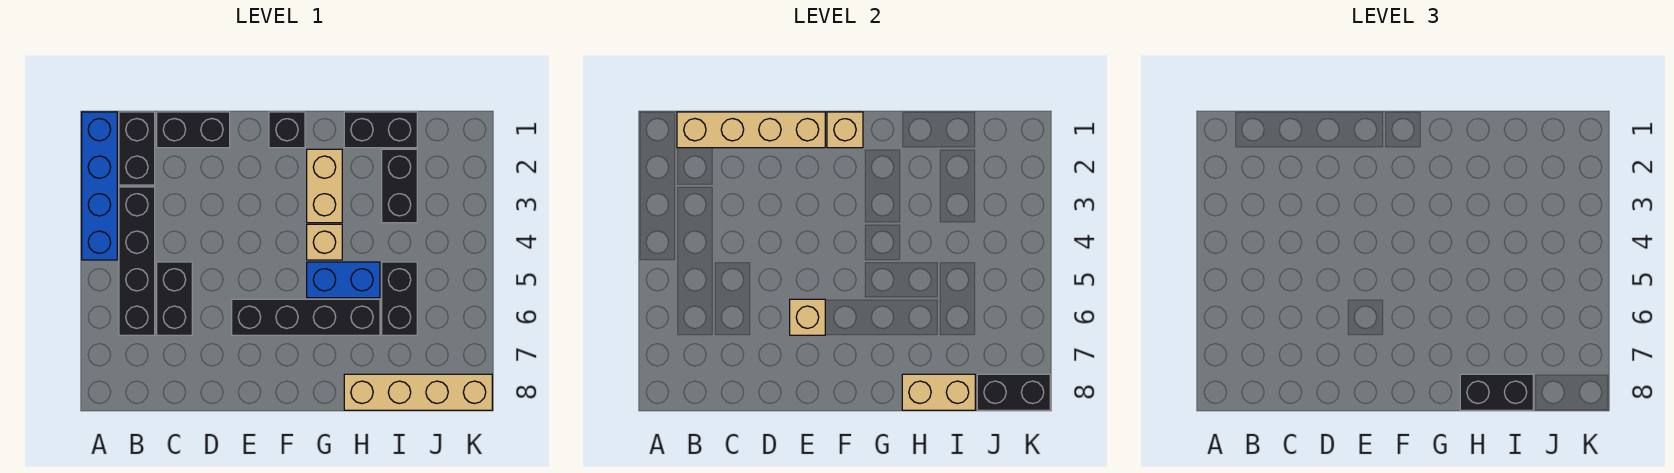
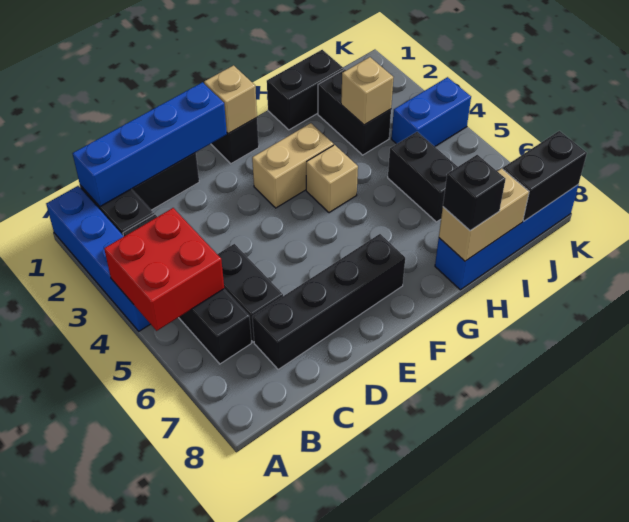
none -> red 2x2 brick [104,208,224,331]
tan 1x4 brick [677,112,825,148] -> blue 1x4 brick [73,82,227,207]
black 1x4 brick [232,299,380,335] -> black 1x4 brick moved to [252,234,405,369]
tan 1x1 brick [790,299,825,335] -> tan 1x1 brick moved to [341,57,393,125]
tan 1x2 brick [307,149,342,223] -> tan 1x2 brick turned to [252,123,333,208]
blue 1x2 brick [307,262,380,298] -> blue 1x2 brick moved to [392,77,471,147]
tan 1x4 brick [344,374,492,410] -> blue 1x4 brick [435,185,578,290]
black 1x2 brick [1460,374,1533,410] -> black 1x1 brick [443,155,506,231]

